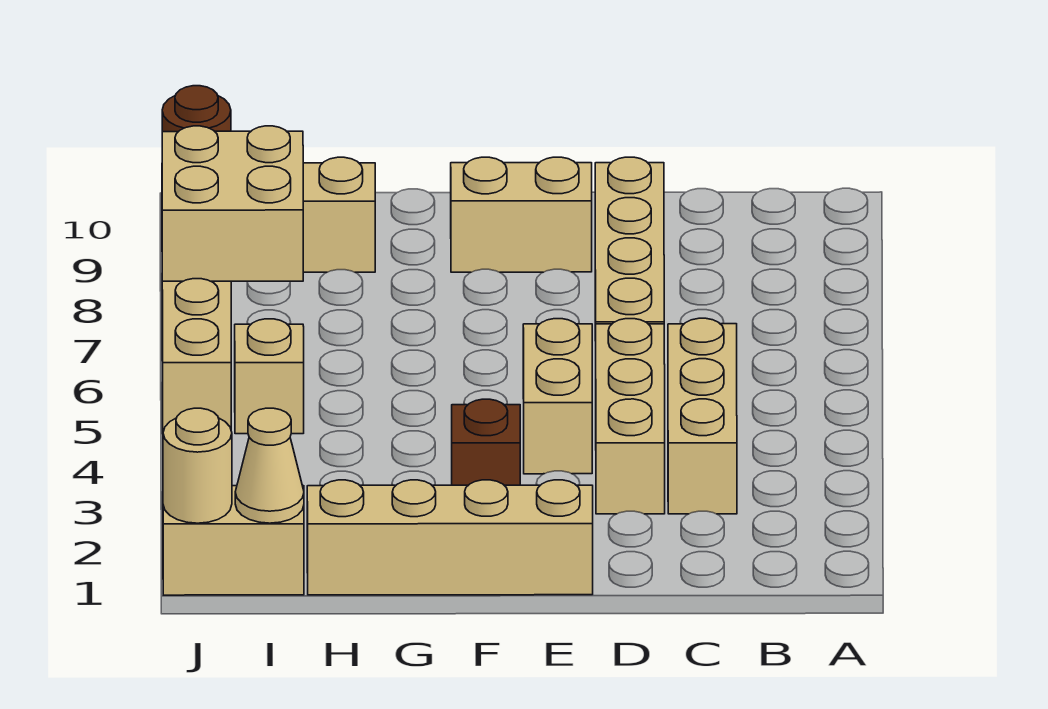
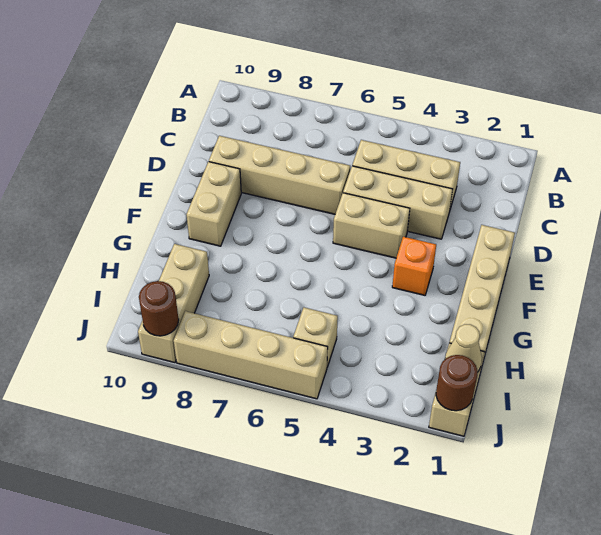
brown 1x1 brick [452,399,520,485] -> orange 1x1 brick [392,237,436,295]
tan 2x2 brick [162,126,303,281] -> none
tan 1x1 round brick [163,408,232,523] -> brown 1x1 round brick [436,355,477,411]

